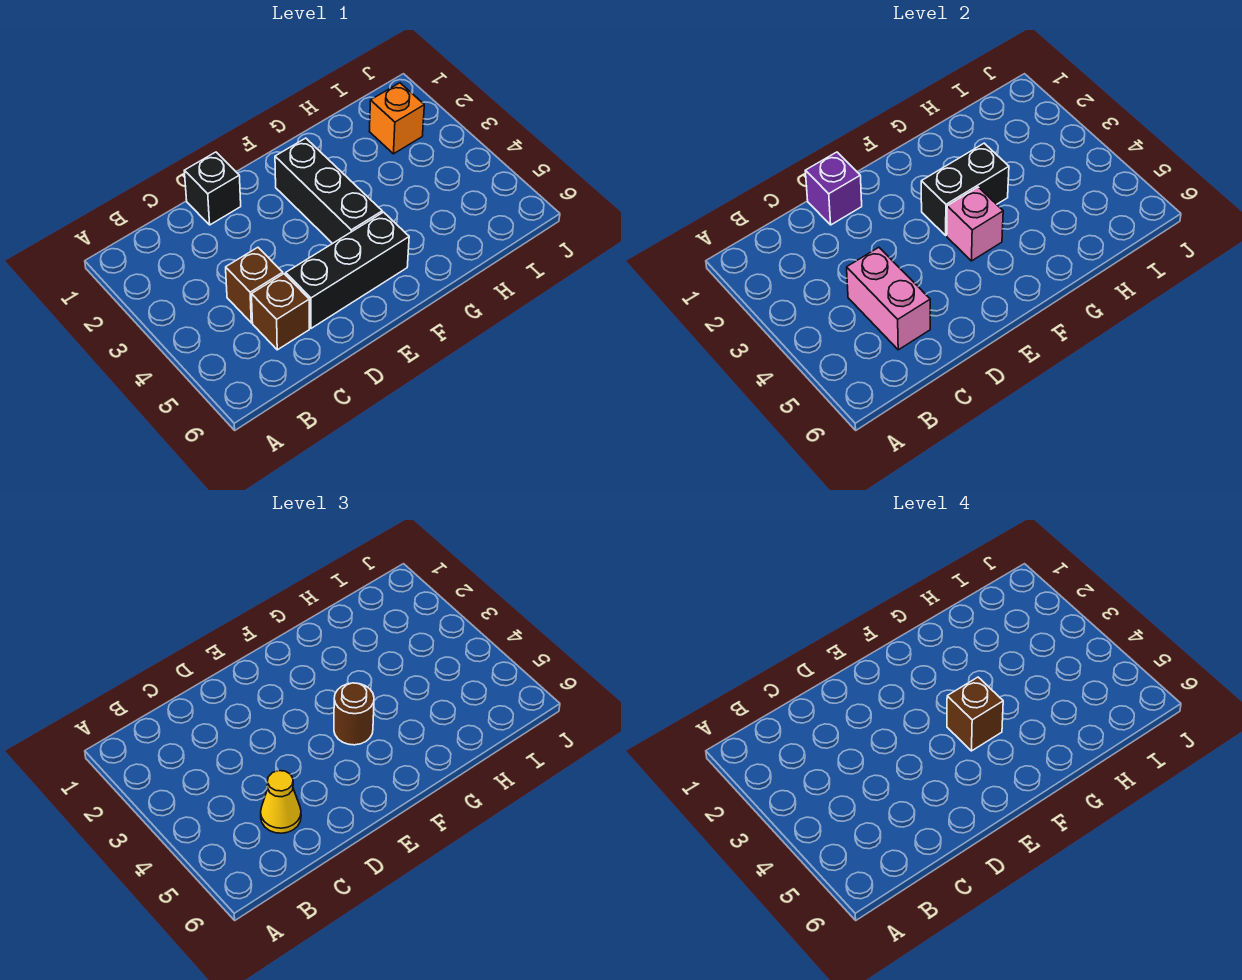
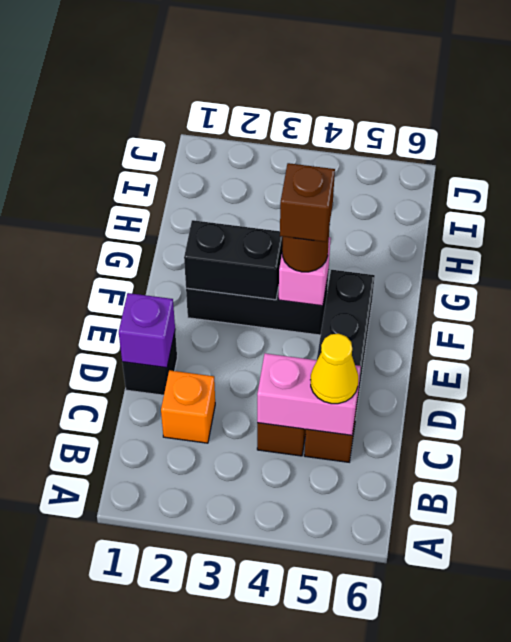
black 1x2 brick [921,143,1009,235] -> black 1x2 brick turned to [184,220,283,300]
orange 1x1 brick [369,83,424,154] -> orange 1x1 brick moved to [161,370,215,443]

